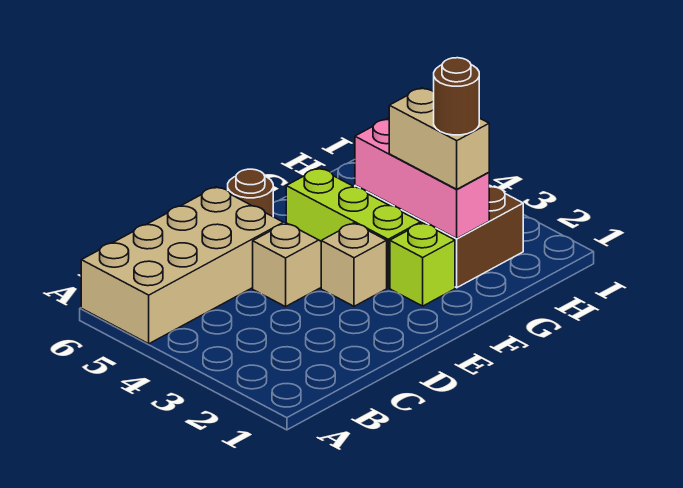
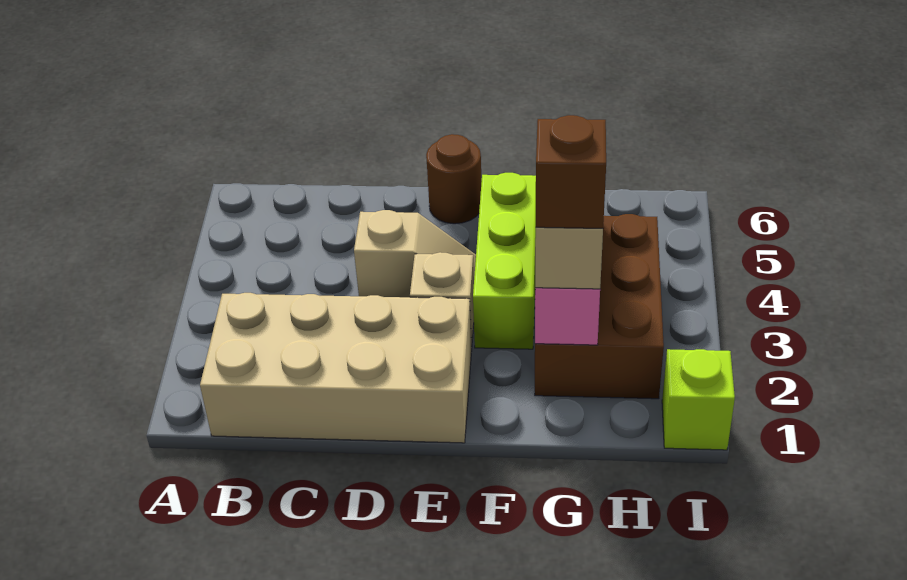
tan 2x4 brick [81,187,283,344] -> tan 2x4 brick moved to [200,293,472,443]
lime 1x1 brick [390,223,455,306] -> lime 1x1 brick moved to [662,349,735,450]
brown 1x1 round brick [434,58,479,135] -> brown 1x1 brick [536,115,606,228]

